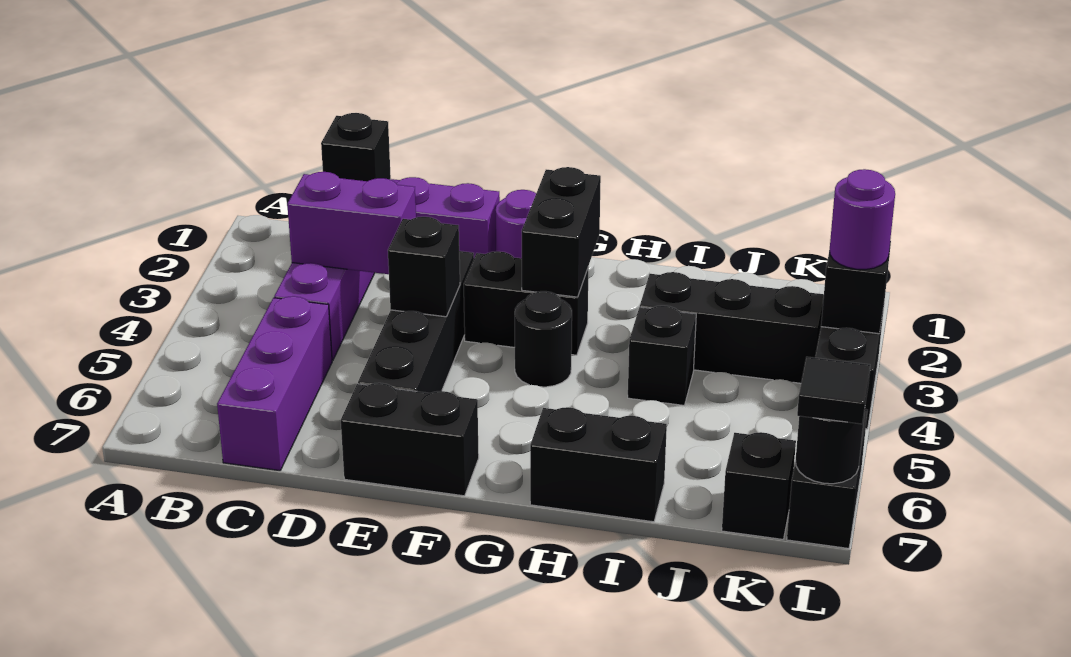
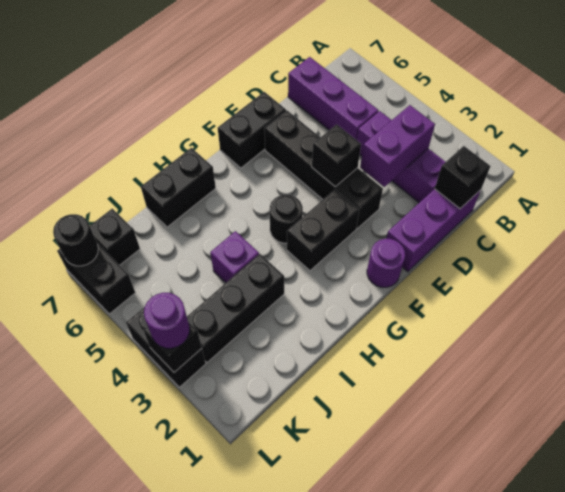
black 1x2 brick [522,167,601,297] -> none
black 1x1 brick [628,306,696,405] -> purple 1x1 brick [210,231,259,283]
black 1x1 tile [797,357,870,424] -> none

